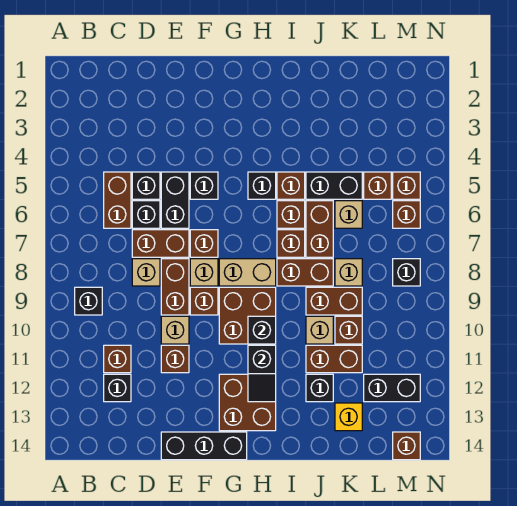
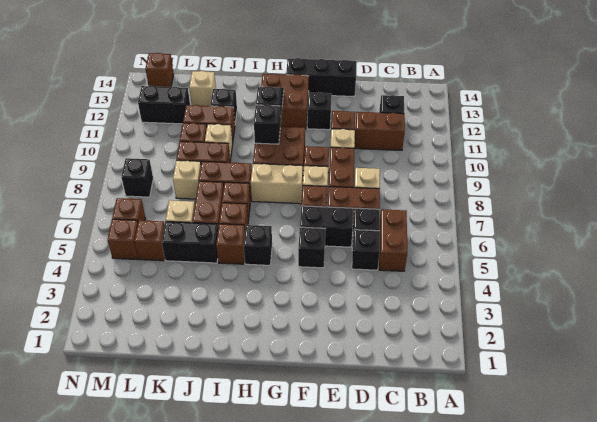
black 1x1 brick [75,287,102,315] -> black 1x1 brick moved to [307,92,332,130]
brown 1x1 brick [104,345,131,373] -> brown 1x2 brick [355,112,405,150]
black 1x2 brick [161,172,189,228] -> black 1x2 brick turned to [300,206,353,247]
yellow 1x1 brick [335,403,362,431] -> tan 1x1 brick [189,71,216,106]

